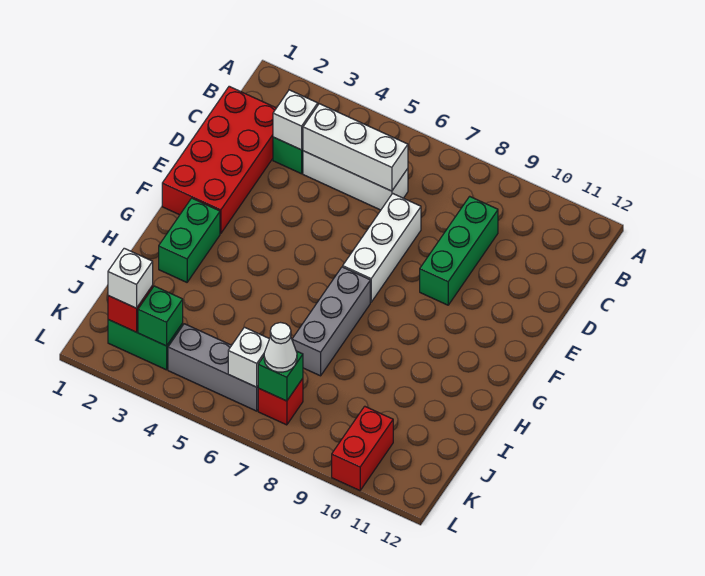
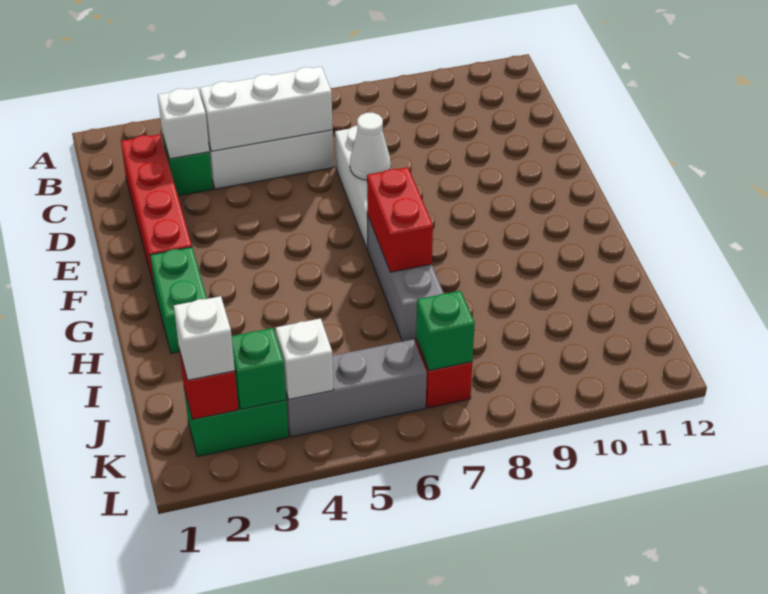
red 2x4 brick [162,86,276,233] -> red 1x4 brick [121,134,192,286]
green 1x3 brick [420,196,498,305] -> none
white 1x1 brick [228,327,269,387] -> white 1x1 brick moved to [276,318,333,400]
white 1x1 cone [264,323,297,372] -> white 1x1 cone moved to [350,113,391,180]
red 1x2 brick [332,406,393,491] -> red 1x2 brick moved to [367,167,433,272]

